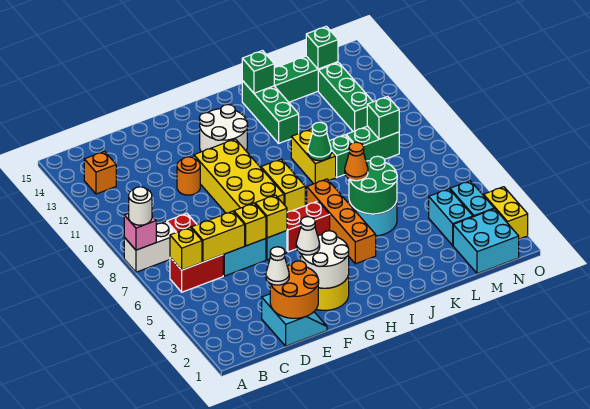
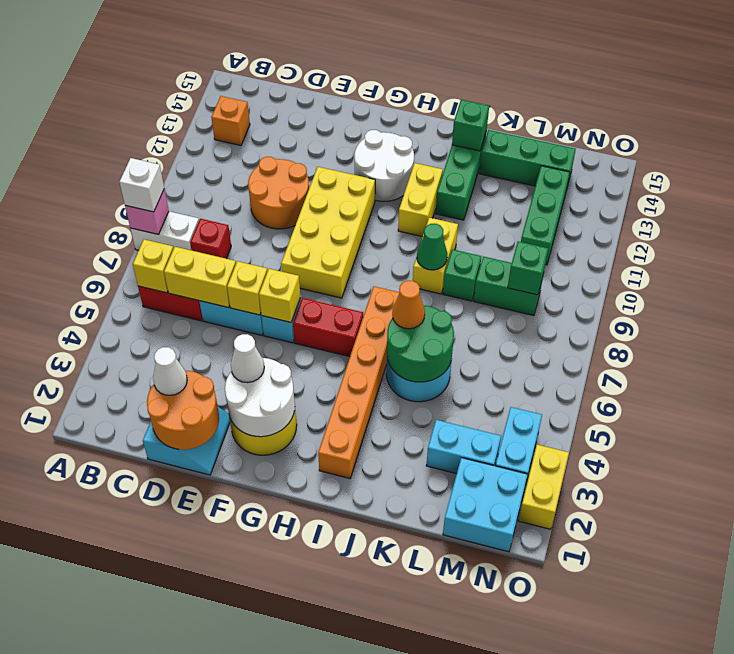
white 1x1 round brick [129,187,152,225] -> white 1x1 brick [119,158,164,212]
orange 1x1 round brick [177,157,200,195] -> orange 2x2 round brick [248,157,309,229]
yellow 1x2 brick [261,159,305,212] -> yellow 1x2 brick moved to [398,163,443,237]
orange 1x4 brick [307,179,376,264] -> orange 1x6 brick [318,286,399,478]
cyan 1x2 brick [429,189,473,245] -> cyan 1x2 brick turned to [426,420,501,474]
green 1x1 brick [306,26,338,69] -> none

